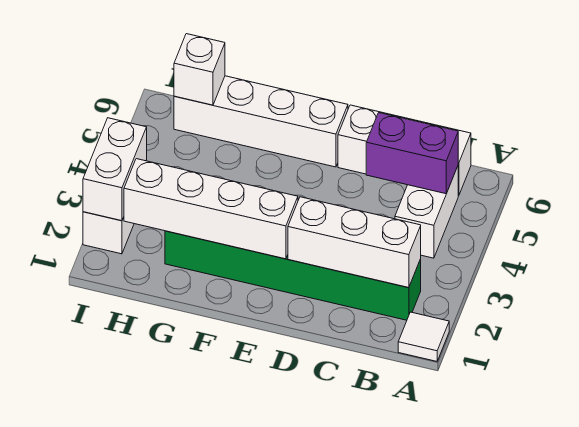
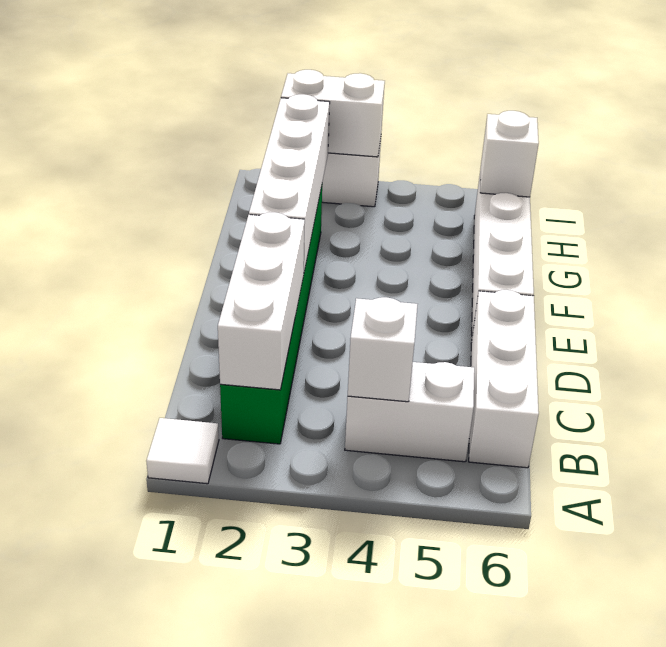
none -> white 1x1 brick [348,297,417,402]
purple 1x2 brick [366,113,458,194] -> none

